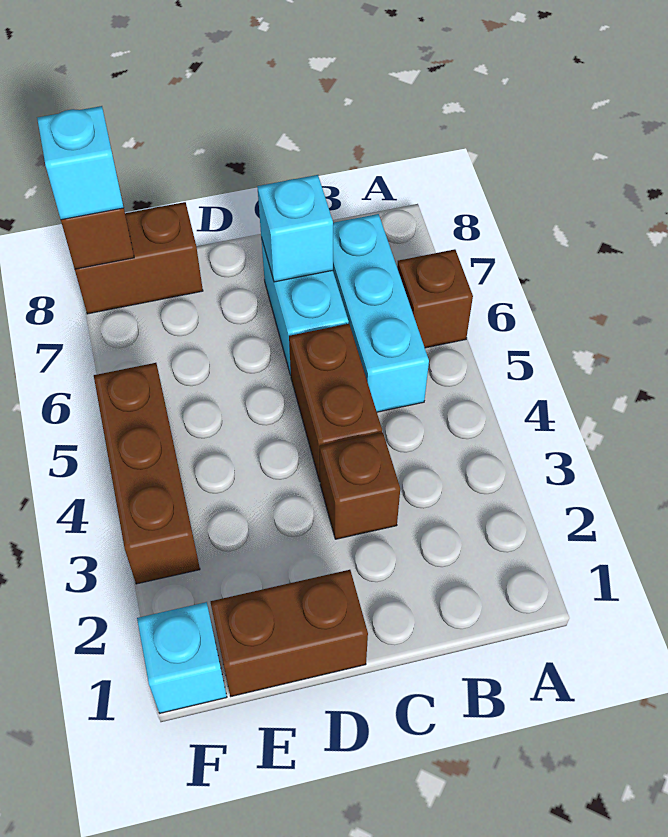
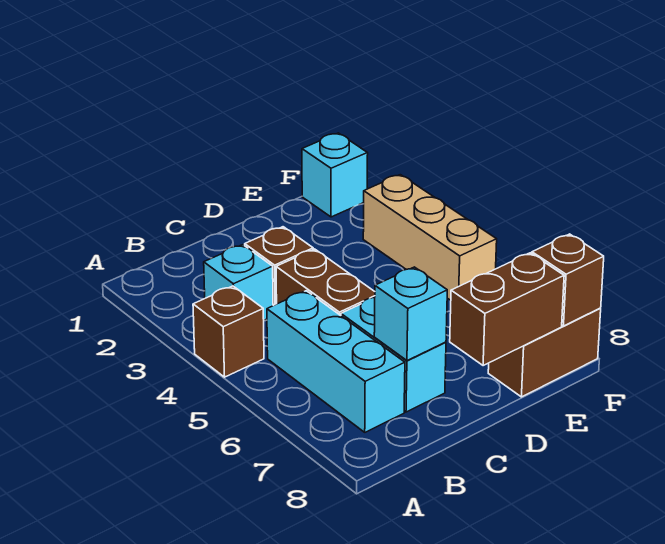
brown 1x1 brick [397,249,473,348] -> brown 1x1 brick moved to [193,286,264,377]
brown 1x2 brick [211,570,368,696] -> brown 1x2 brick moved to [450,253,564,366]
brown 1x3 brick [94,363,200,584] -> tan 1x3 brick [363,175,497,300]
cyan 1x1 brick [37,106,124,220] -> cyan 1x1 brick moved to [204,245,273,320]

